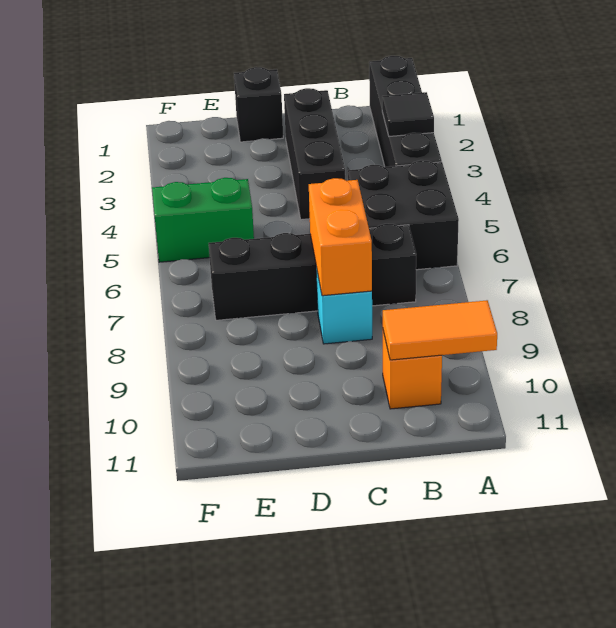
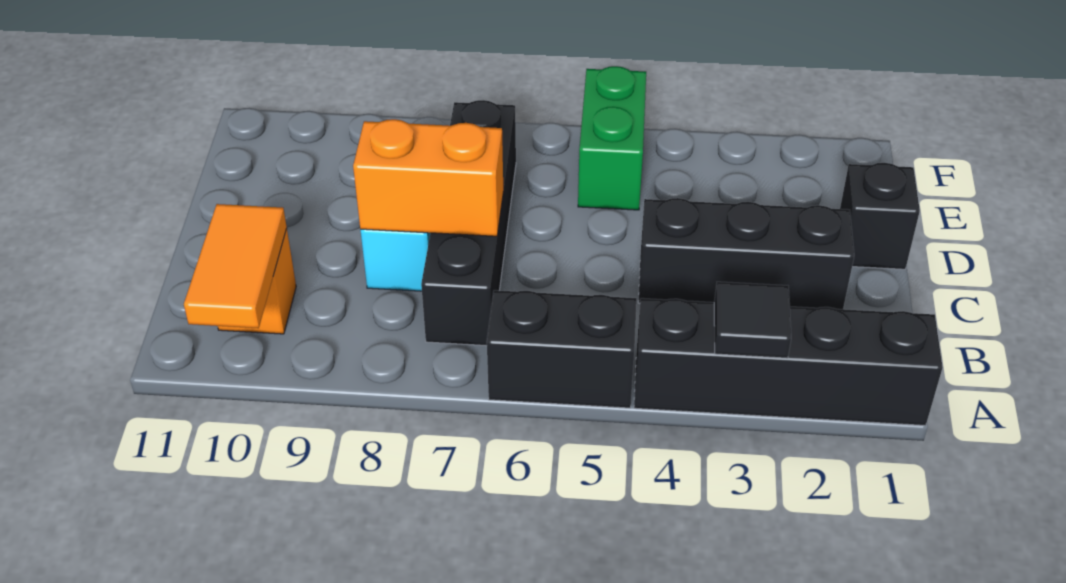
black 2x2 brick [348,160,459,270] -> black 1x2 brick [487,290,637,408]

